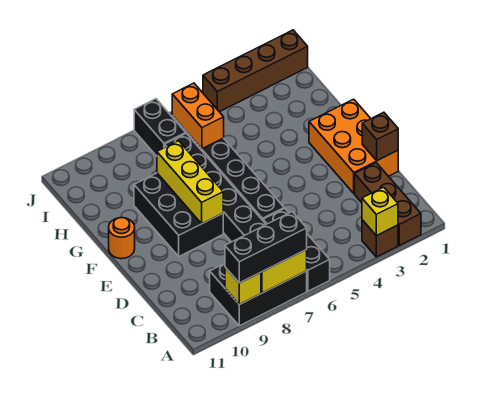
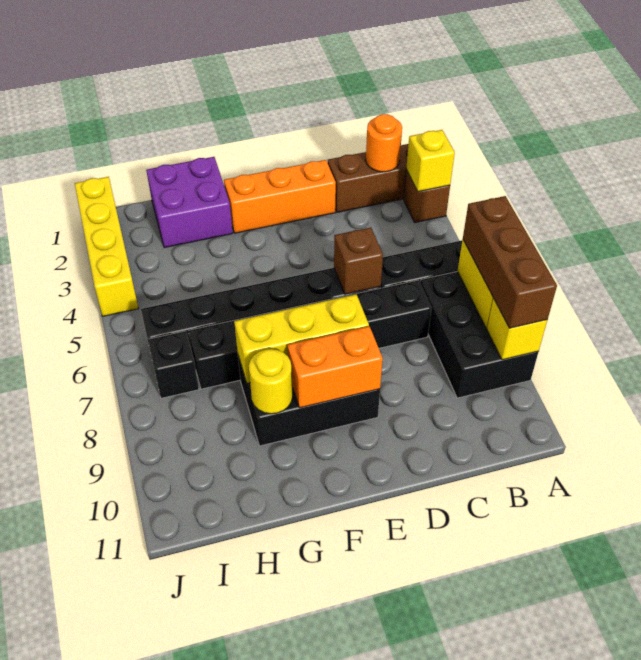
black 1x3 brick [225,212,307,283] -> brown 1x3 brick [463,196,557,328]
orange 2x3 brick [309,99,398,193] -> orange 1x3 brick [224,160,336,233]
brown 1x1 brick [362,112,398,161] -> brown 1x1 brick moved to [334,228,383,294]
orange 1x1 round brick [109,218,135,259] -> orange 1x1 round brick moved to [366,114,402,172]
none -> purple 2x2 brick [146,157,233,248]
none -> yellow 1x1 round brick [249,349,293,414]
orange 1x2 brick [172,83,224,149] -> orange 1x2 brick moved to [287,326,383,408]
black 1x2 brick [134,99,186,156] -> black 1x1 brick [148,331,199,398]
brown 1x4 brick [203,30,308,112] -> yellow 1x4 brick [75,177,139,316]

